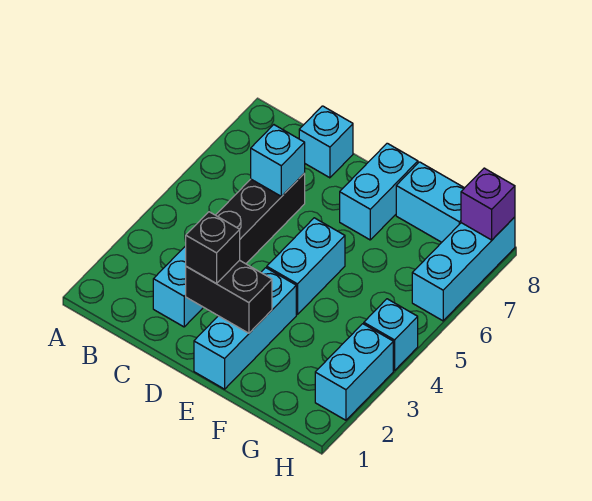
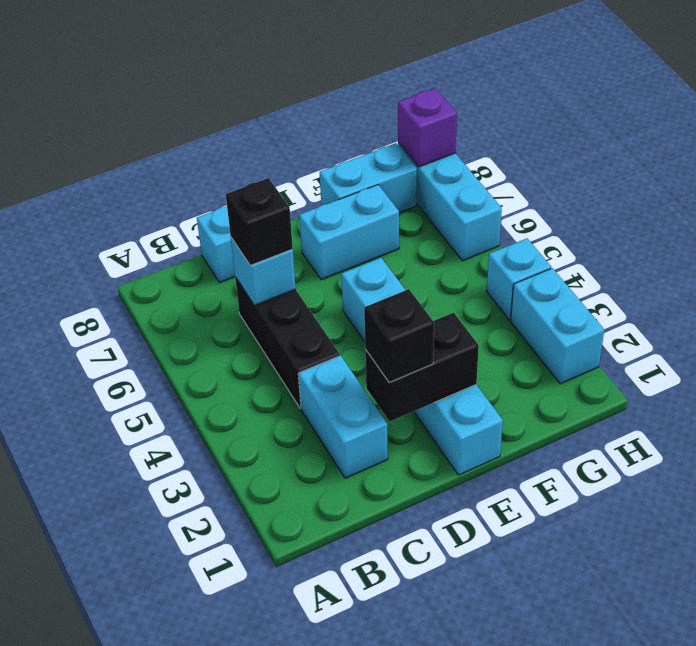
none -> black 1x1 brick [226,178,293,265]
cyan 1x2 brick [340,143,418,240] -> cyan 1x2 brick turned to [299,185,399,280]

